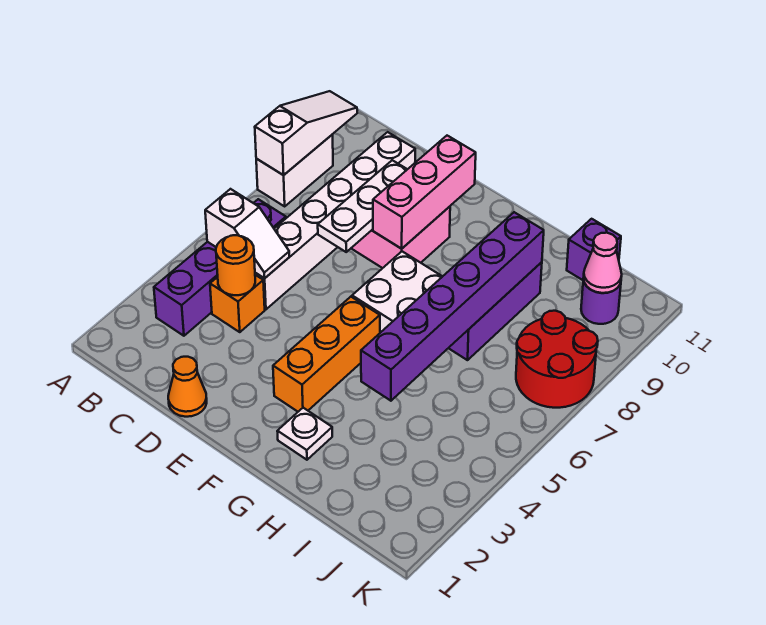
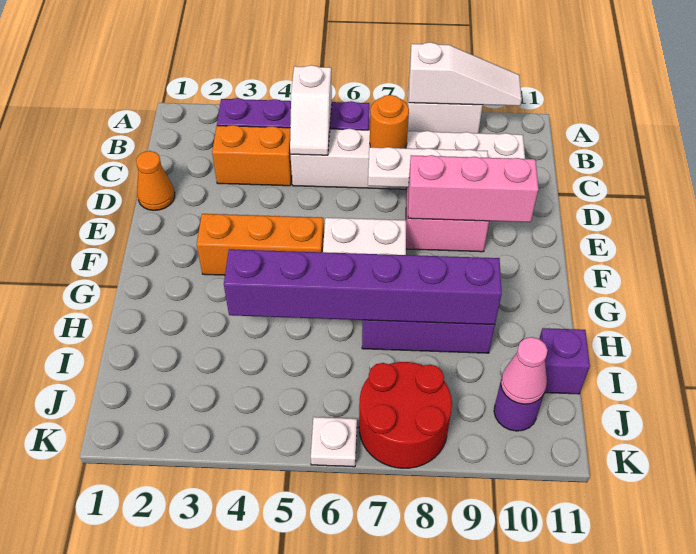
orange 1x1 brick [210,275,265,332] -> orange 1x2 brick [212,125,292,186]
orange 1x1 round brick [216,235,255,295] -> orange 1x1 round brick moved to [370,95,409,148]
white 1x1 plate [277,408,332,460] -> white 1x1 plate moved to [311,417,357,467]

